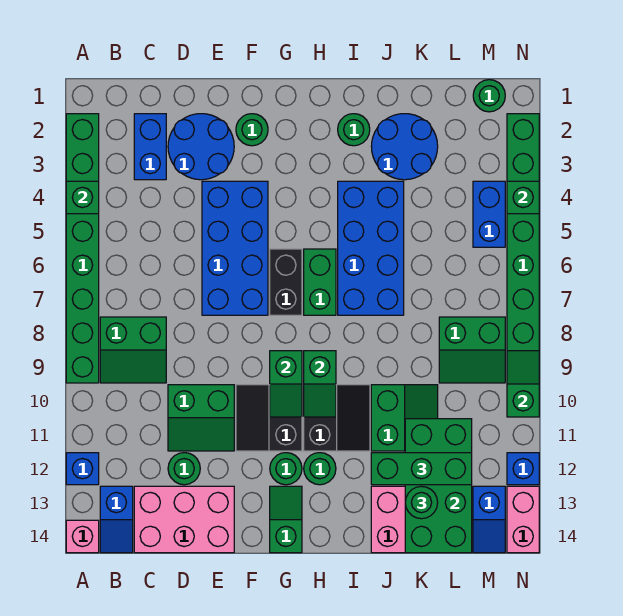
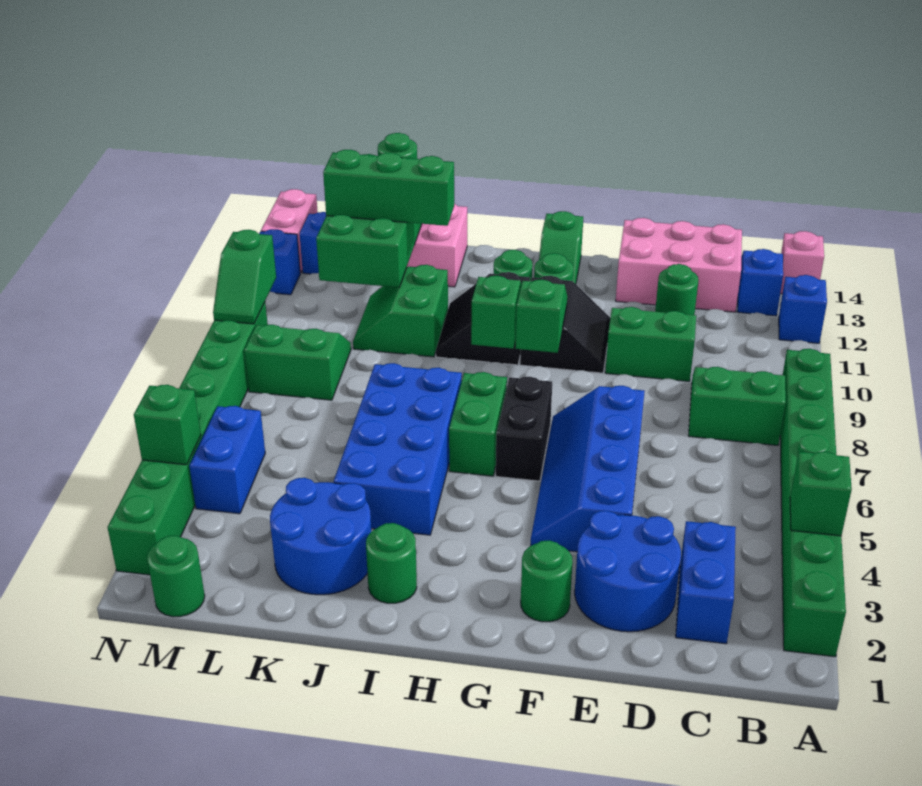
blue 2x4 brick [202,181,268,315] -> blue 2x4 slope [531,386,645,552]

